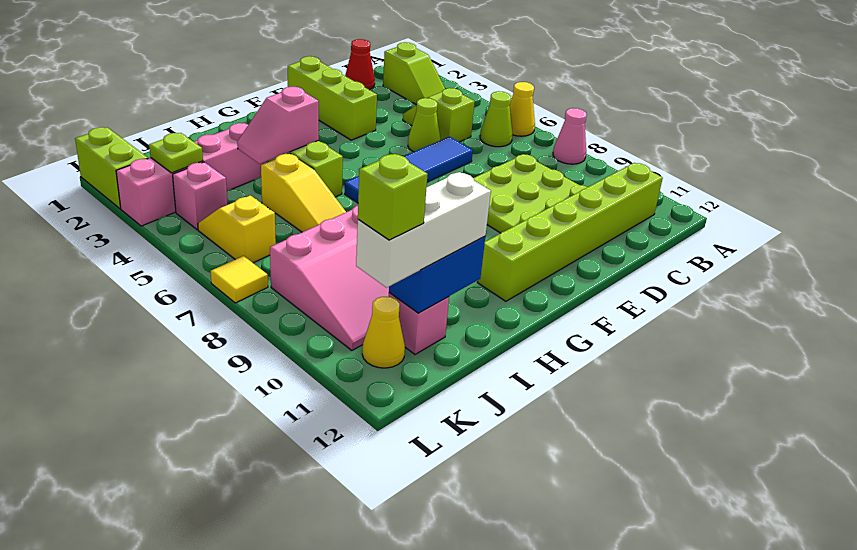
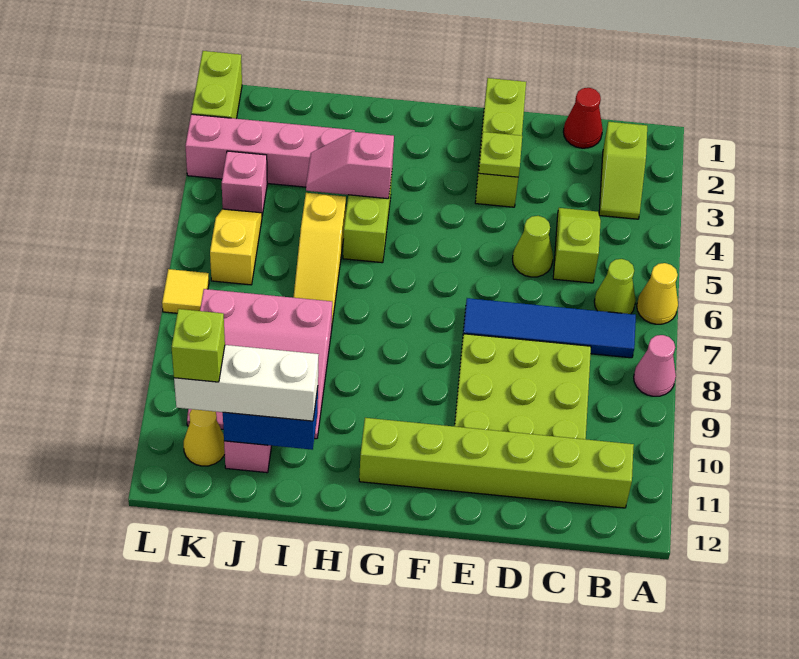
blue 1x4 tile [345,137,473,203] -> blue 1x4 tile moved to [463,298,636,358]
lime 1x1 plate [149,133,203,173] -> lime 1x1 plate moved to [479,132,522,177]

